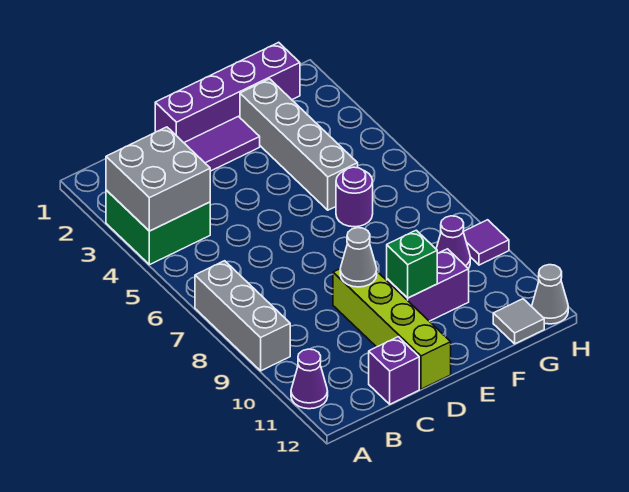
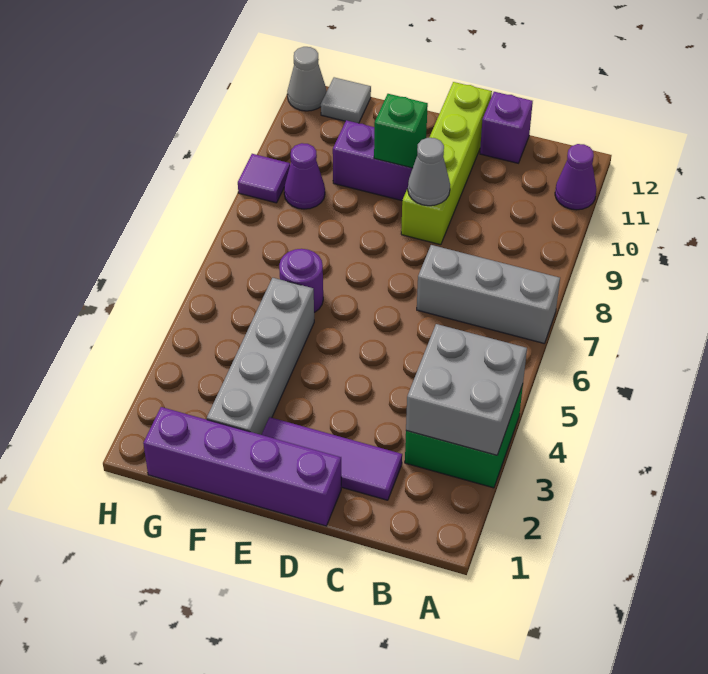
grey 1x3 brick [195,261,290,371] -> grey 1x3 brick turned to [417,245,560,343]

